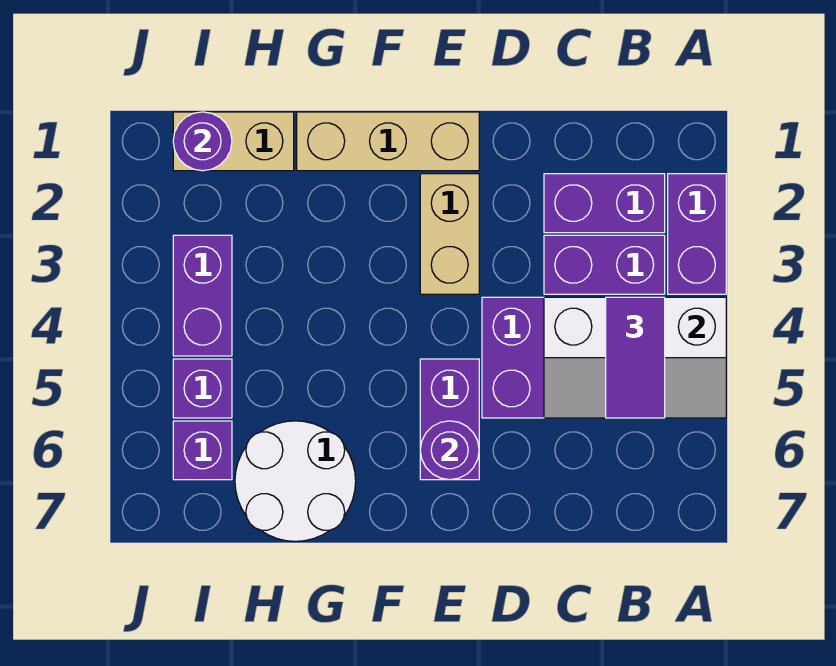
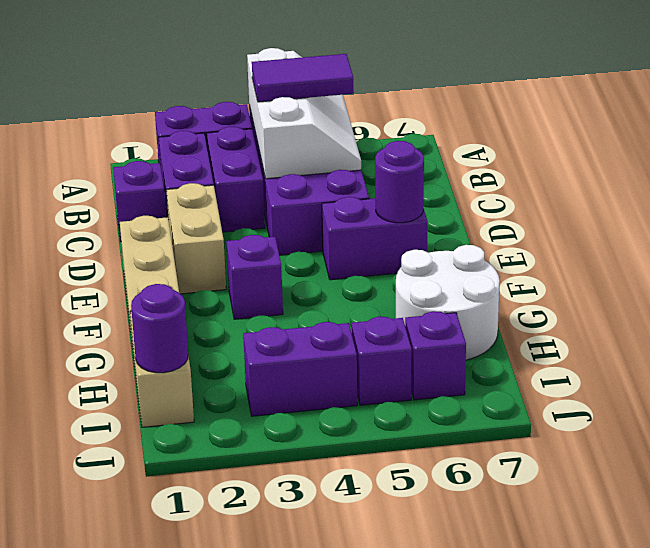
none -> purple 1x1 brick [113,161,166,241]
tan 1x2 brick [420,174,479,294] -> tan 1x2 brick turned to [166,183,226,294]
none -> purple 1x1 brick [226,235,283,319]

